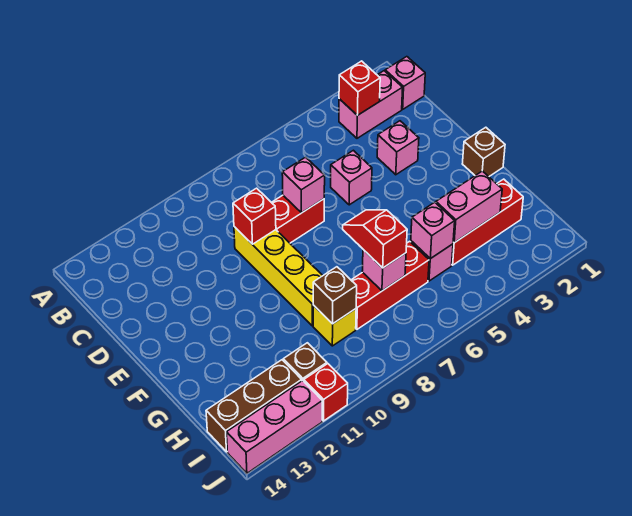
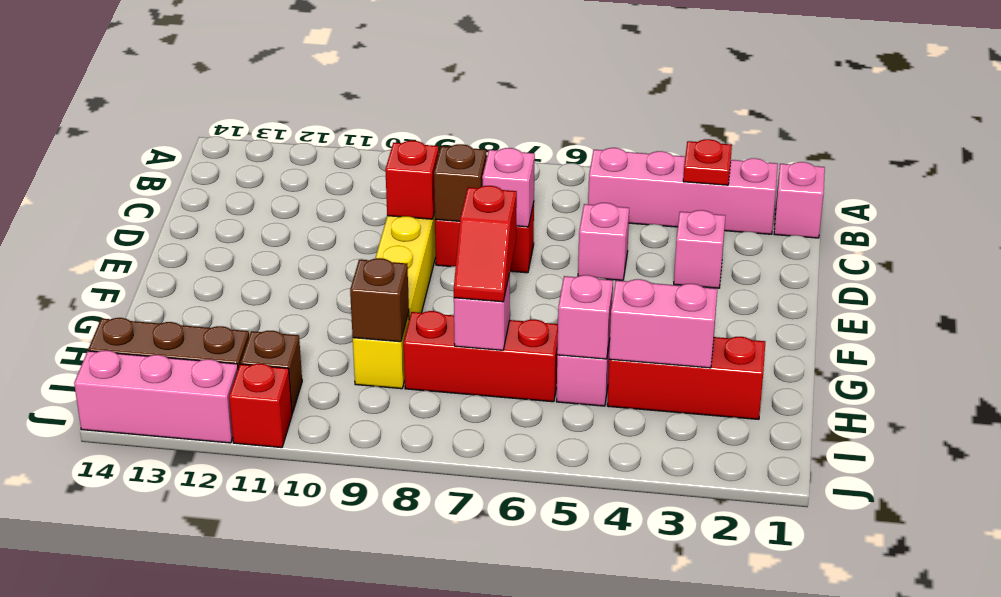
pink 1x2 brick [339,71,403,138] -> pink 1x4 brick [588,148,778,234]
red 1x1 brick [339,61,380,115] -> red 1x1 plate [683,139,732,185]
brown 1x1 brick [462,127,505,176] -> brown 1x1 brick moved to [434,144,487,221]
red 1x2 slope [343,210,407,268] -> red 1x2 slope turned to [454,186,517,302]

